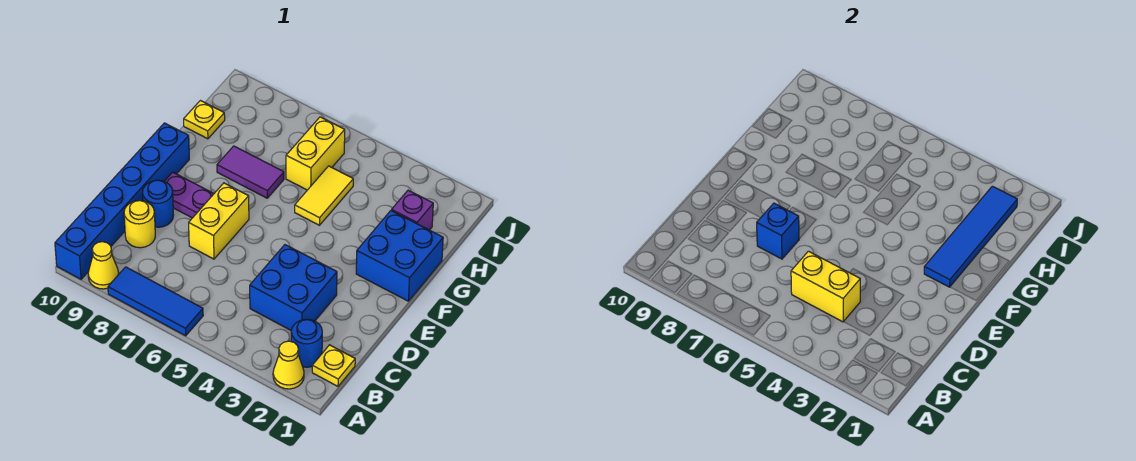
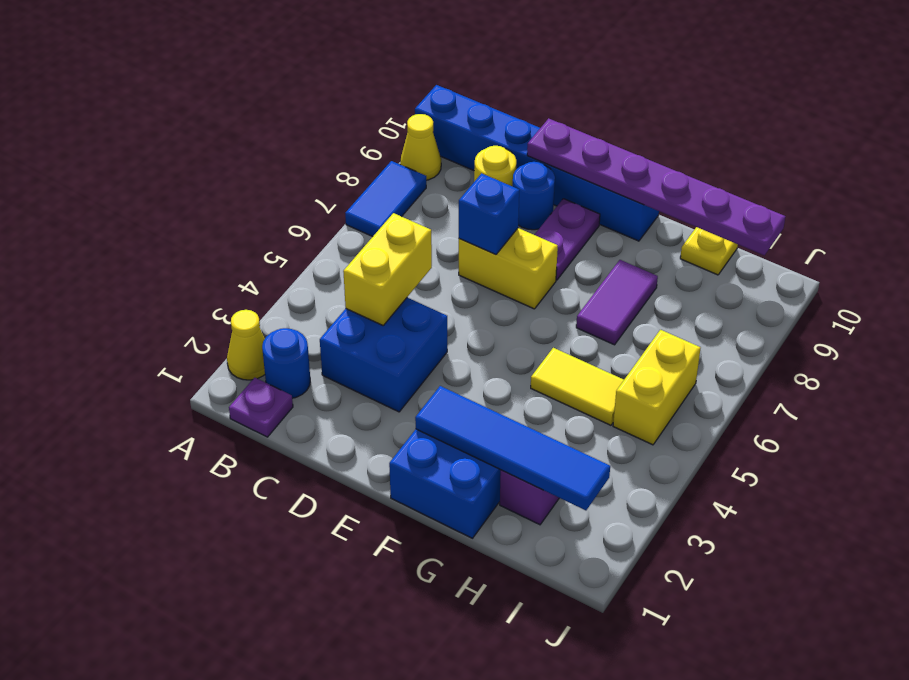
blue 1x3 tile [108,267,203,336] -> blue 1x2 tile [345,161,426,237]
yellow 1x1 plate [312,345,355,386] -> purple 1x1 plate [229,378,293,437]
none -> purple 1x6 plate [527,118,785,255]
yellow 1x2 brick [286,117,345,190] -> yellow 1x2 brick turned to [613,330,701,445]

